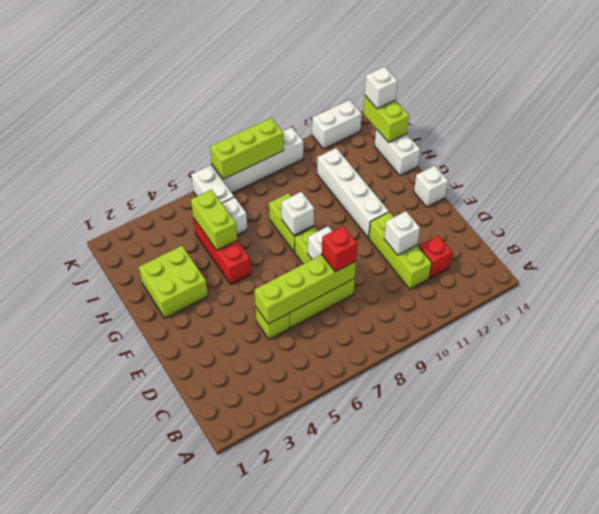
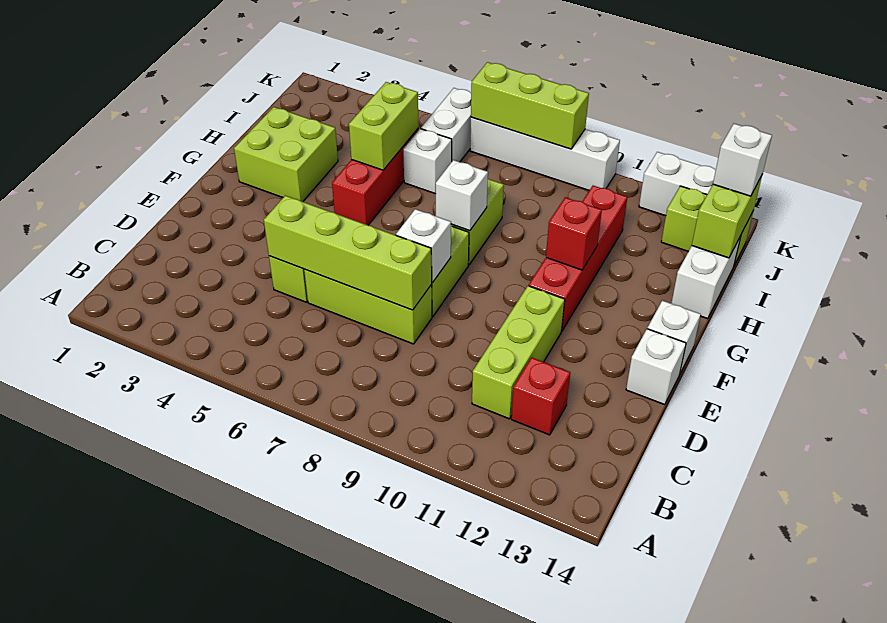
red 1x1 brick [322,226,357,272] -> red 1x1 brick moved to [546,197,602,270]
white 1x1 brick [384,211,420,255] -> white 1x1 brick moved to [626,329,686,405]
white 1x4 brick [317,148,389,238] -> red 1x4 brick [529,186,627,330]
none -> lime 1x2 brick [661,186,753,265]

